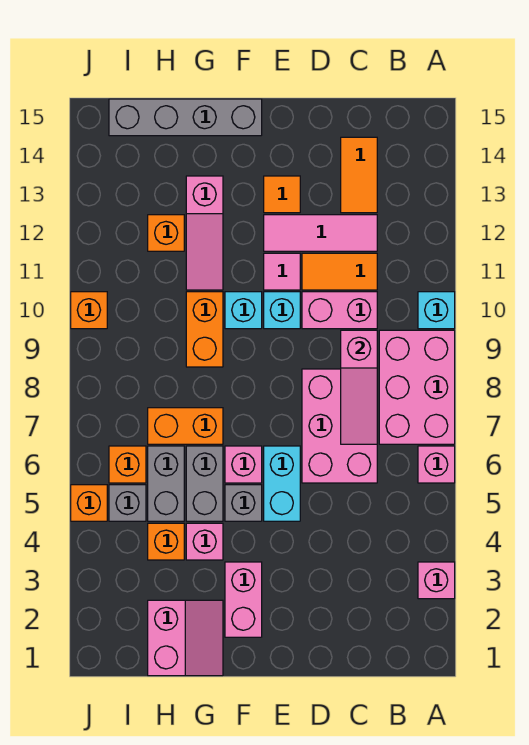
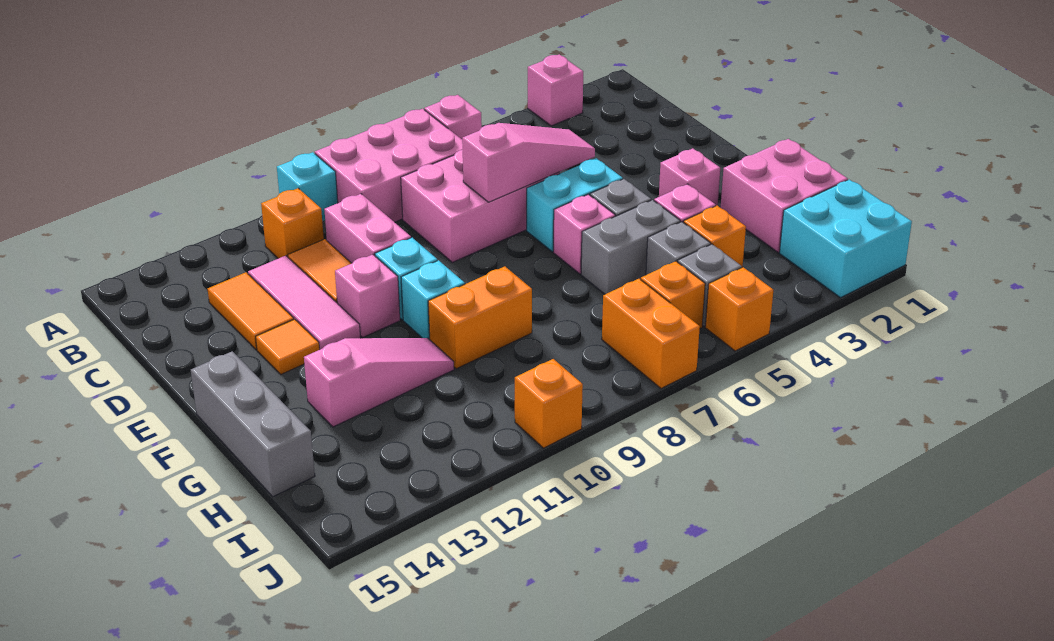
pink 1x3 slope [341,330,377,444] -> pink 1x3 slope moved to [462,123,595,202]
orange 1x2 tile [341,137,377,213] -> orange 1x2 tile turned to [208,272,294,349]
pink 1x1 tile [264,253,300,290] -> pink 1x1 brick [335,255,400,337]
pink 1x2 brick [225,562,262,637] -> pink 1x1 brick [659,148,720,206]
grey 1x4 brick [109,99,262,136] -> grey 1x3 brick [191,351,315,497]
pink 2x2 slope [148,600,223,676] -> pink 2x2 brick [721,139,848,252]
orange 1x2 brick [148,408,223,444] -> orange 1x2 brick moved to [602,279,700,388]
grey 1x2 brick [148,446,184,521] -> grey 1x1 brick [646,222,711,275]
orange 1x1 brick [148,215,184,251] -> orange 1x1 brick moved to [261,188,324,259]
none -> cyan 2x2 brick [780,180,912,298]

